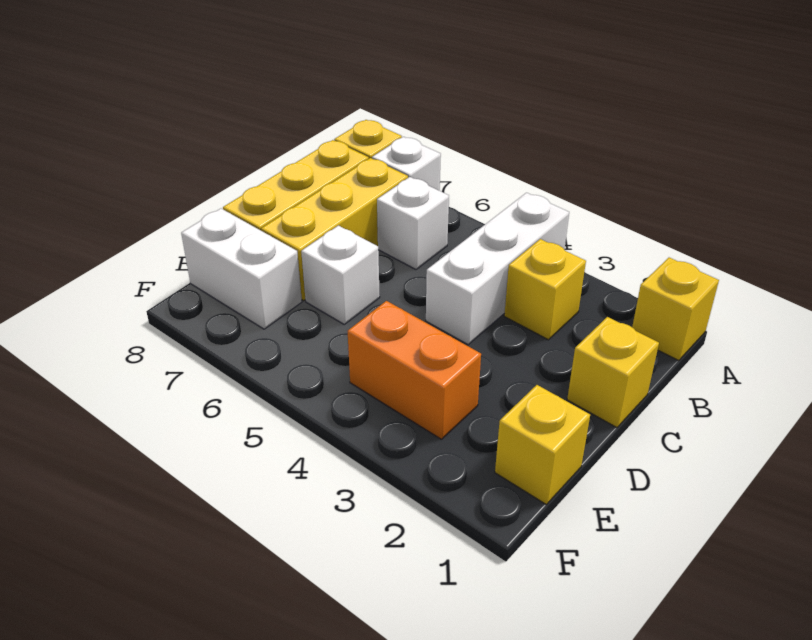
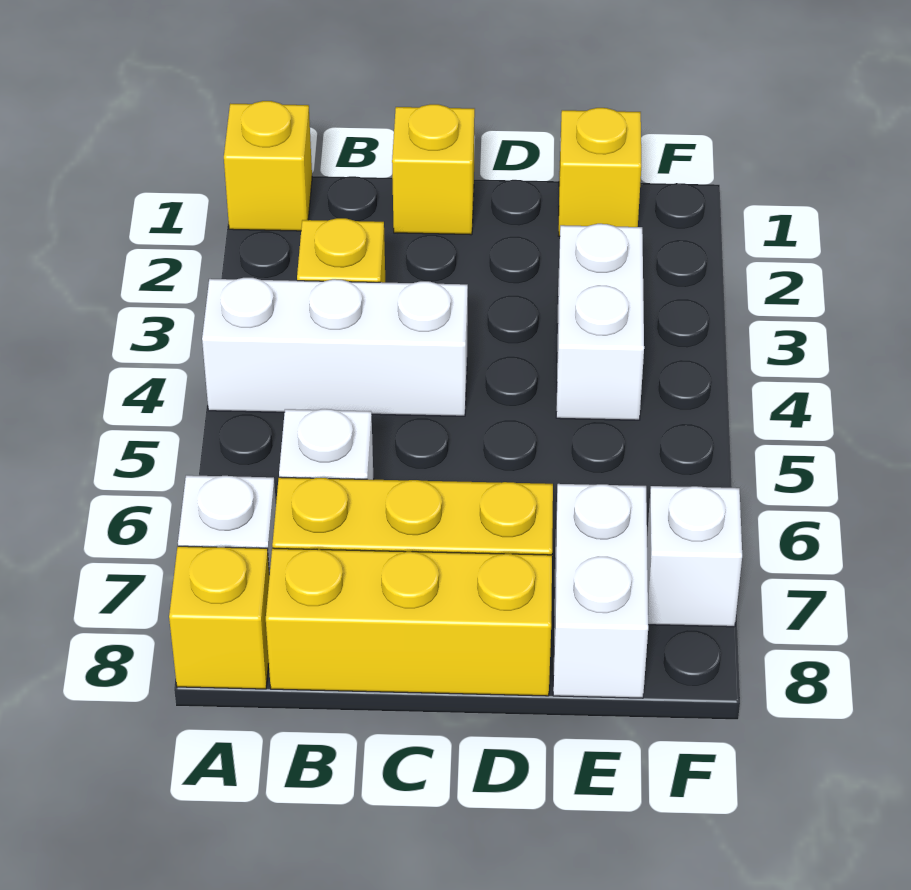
white 1x1 brick [301,226,380,324] -> white 1x1 brick moved to [647,486,742,627]
orange 1x2 brick [348,301,481,439] -> white 1x2 brick [556,224,644,420]

